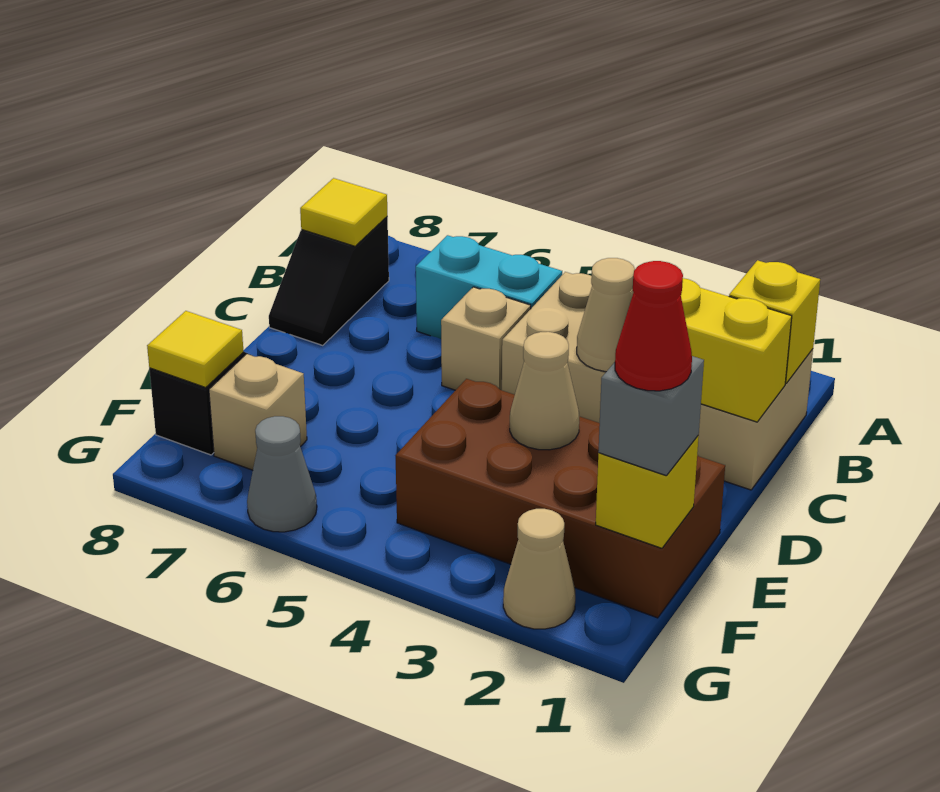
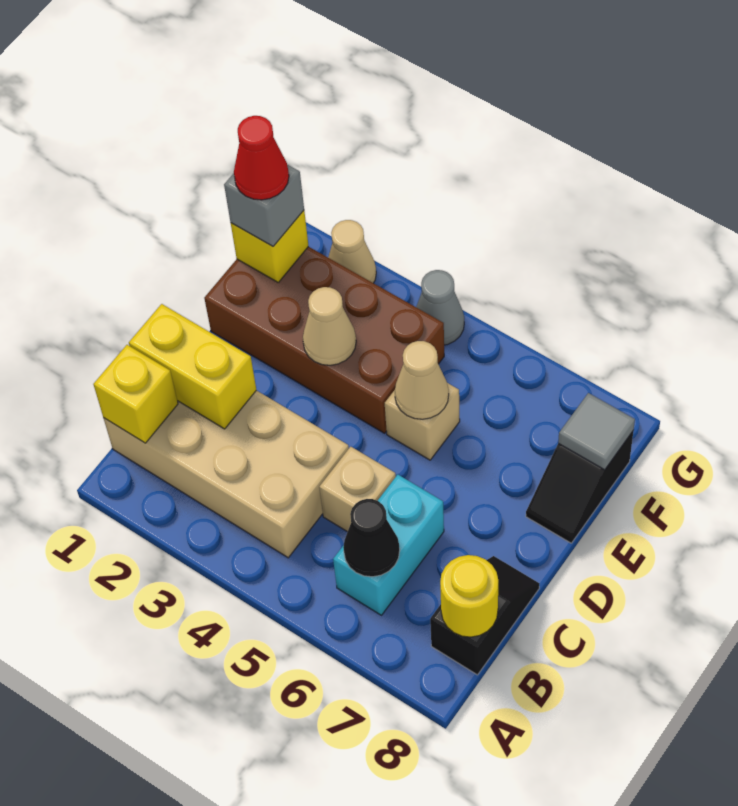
cyan 1x2 brick [416,235,562,339] -> cyan 1x2 brick turned to [333,475,444,615]
none -> black 1x1 cone [343,499,400,577]
yellow 1x1 tile [300,178,387,246] -> yellow 1x1 round brick [440,555,498,637]
tan 1x1 cone [577,258,635,372] -> tan 1x1 cone moved to [395,341,449,419]
tan 1x1 brick [209,354,307,470] -> tan 1x1 brick moved to [385,383,460,460]
yellow 1x1 tile [147,311,244,388] -> grey 1x1 tile [558,393,635,470]
grey 1x1 cone [247,416,317,532] -> grey 1x1 cone moved to [416,270,464,345]

